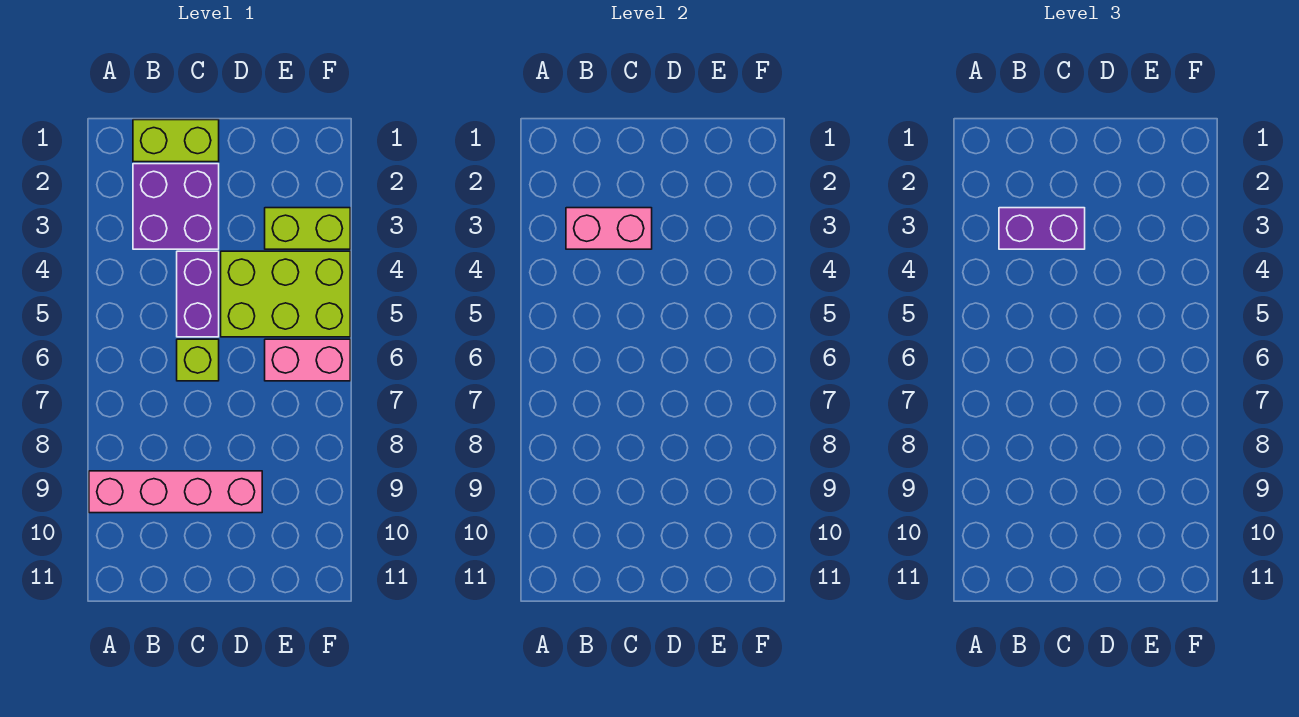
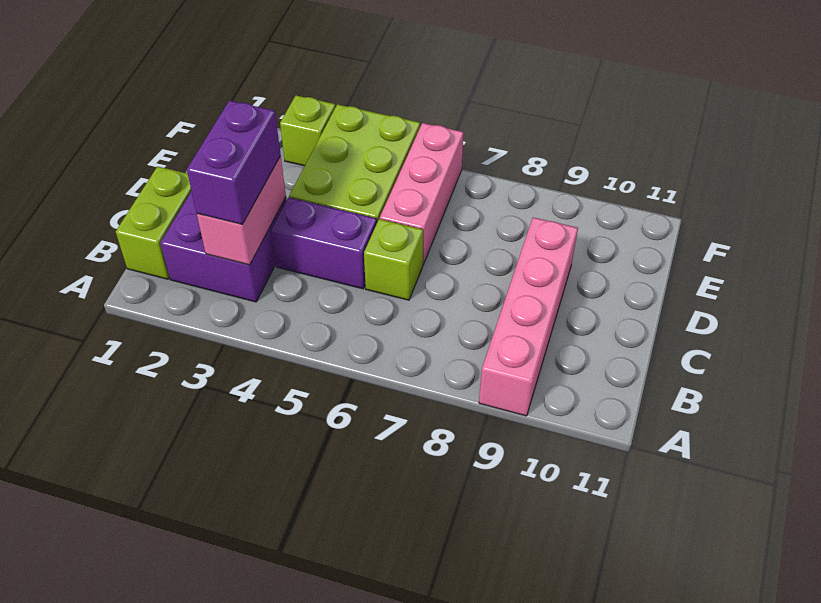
lime 1x2 brick [265,208,350,249] -> lime 1x1 brick [280,95,335,166]
pink 1x2 brick [265,339,350,381] -> pink 1x3 brick [380,123,464,264]

